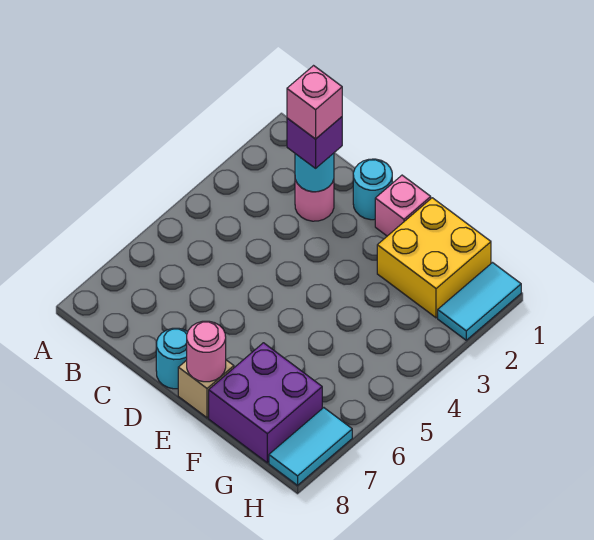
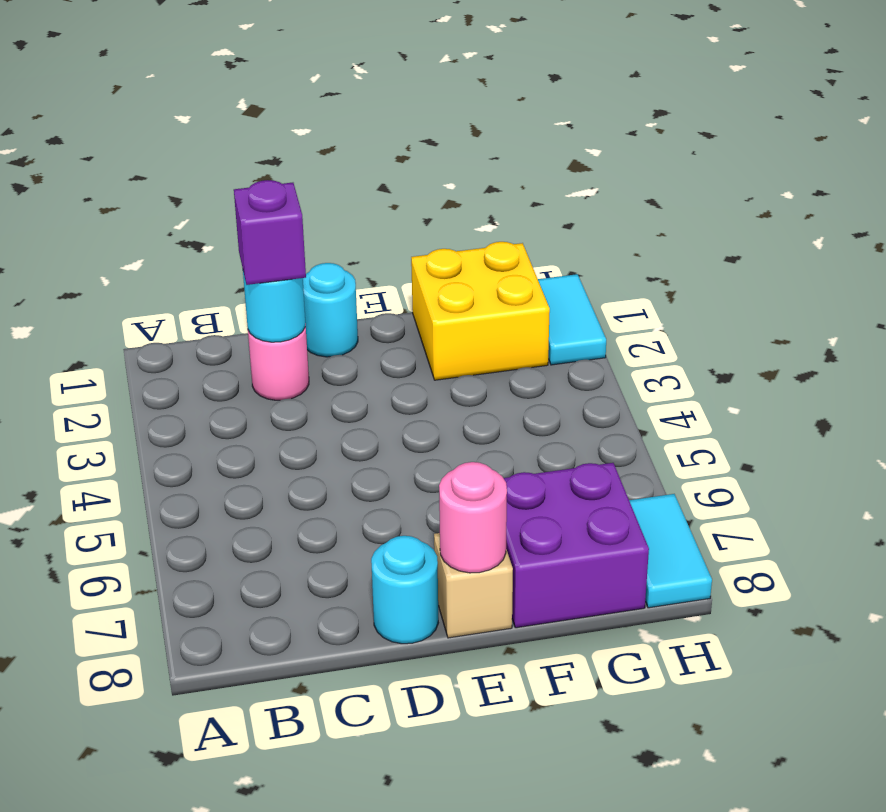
pink 1x1 brick [287,66,342,139] -> none
pink 1x1 brick [375,175,431,236] -> none

